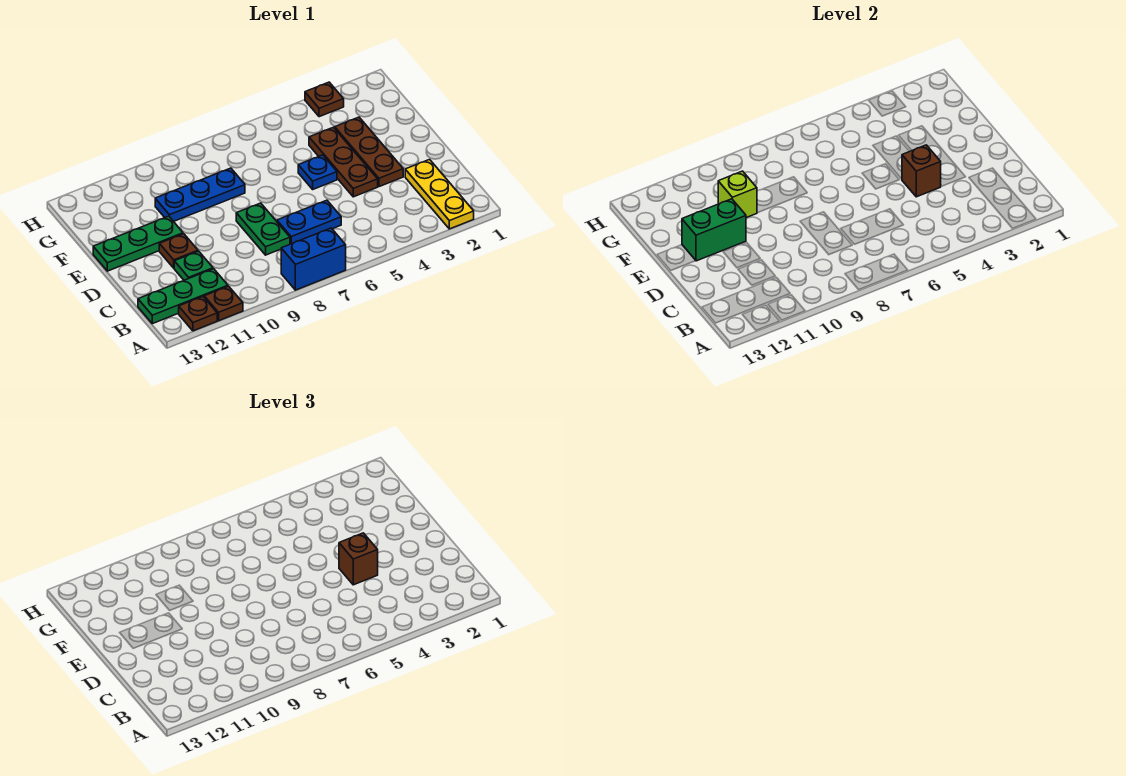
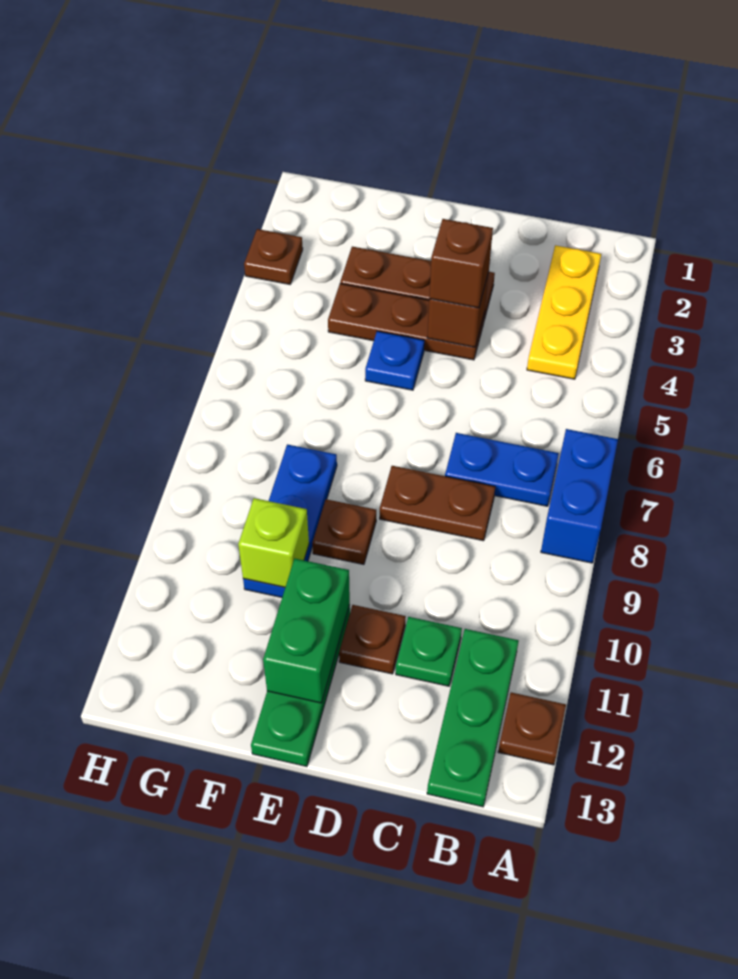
yellow 1x3 plate [405,160,474,229] -> yellow 1x3 plate turned to [527,245,601,379]
brown 1x1 plate [204,286,243,321] -> brown 1x1 plate moved to [312,499,376,564]
blue 1x2 plate [277,200,341,244] -> blue 1x2 plate turned to [445,433,559,506]
green 1x2 plate [236,203,290,255] -> brown 1x2 plate [380,466,495,541]

